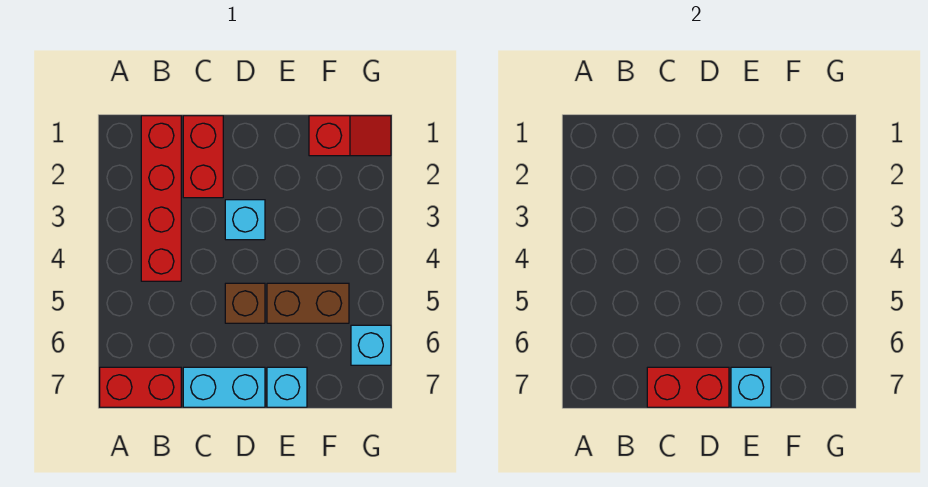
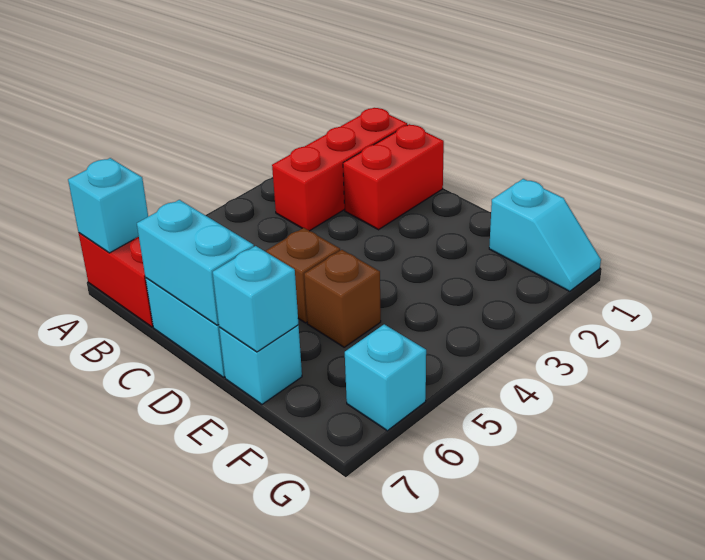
red 1x4 brick [141,116,181,281] -> red 1x3 brick [272,108,407,231]
red 1x2 brick [647,367,729,407] -> cyan 1x2 brick [137,200,254,325]
cyan 1x1 brick [225,200,265,240] -> cyan 1x1 brick moved to [68,158,148,253]
brown 1x2 brick [267,283,349,323] -> brown 1x1 brick [304,250,381,347]
red 1x2 slope [309,116,391,156] -> cyan 1x2 slope [489,179,601,291]

